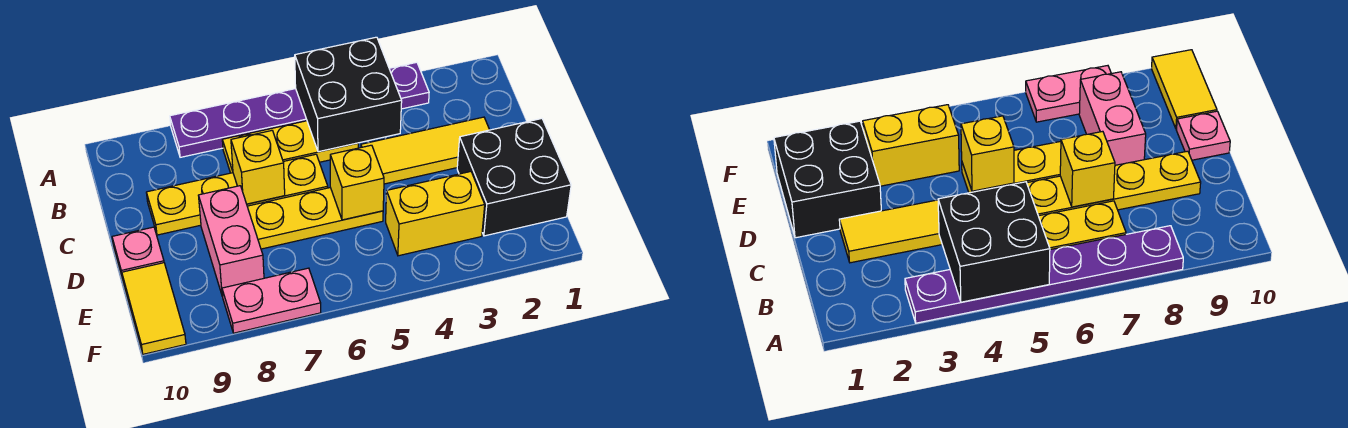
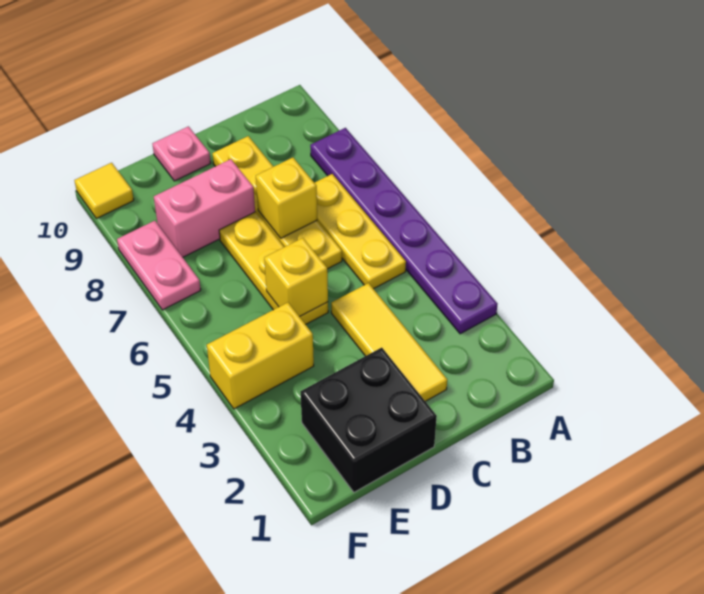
black 2x2 brick [295,37,402,152] -> none
yellow 1x2 brick [386,172,485,256] -> yellow 1x2 brick turned to [207,303,314,409]
yellow 1x2 tile [122,263,186,354] -> yellow 1x1 tile [74,163,134,218]

